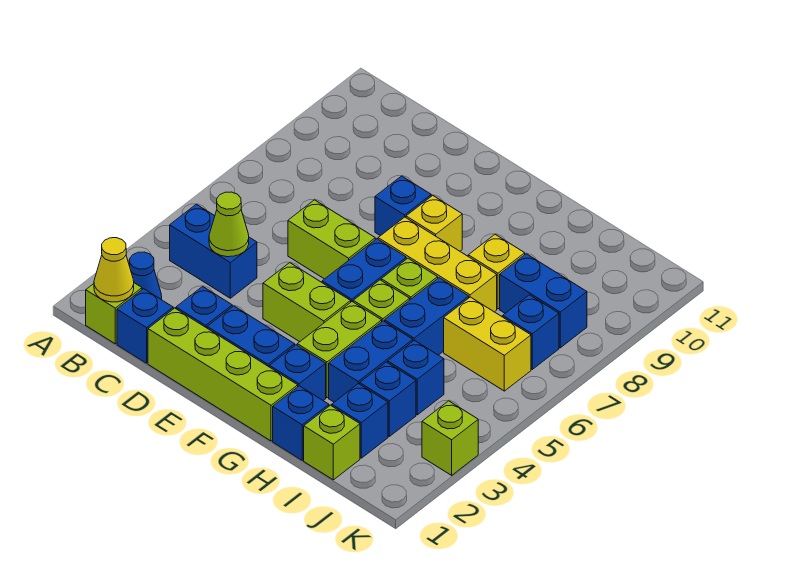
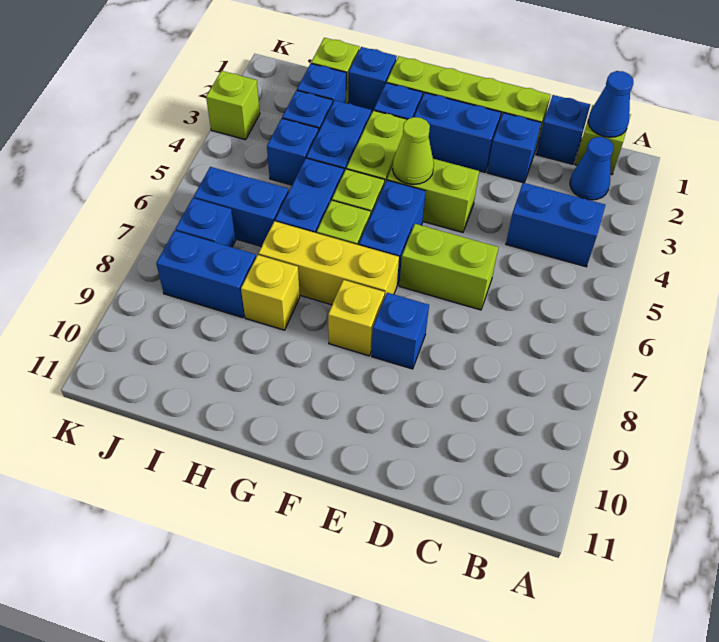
yellow 1x1 cone [94,238,134,302] -> blue 1x1 cone [588,71,633,137]
lime 1x1 cone [209,192,249,257] -> lime 1x1 cone moved to [393,117,434,185]
yellow 1x2 brick [444,297,531,391] -> blue 1x2 brick [194,167,289,247]

